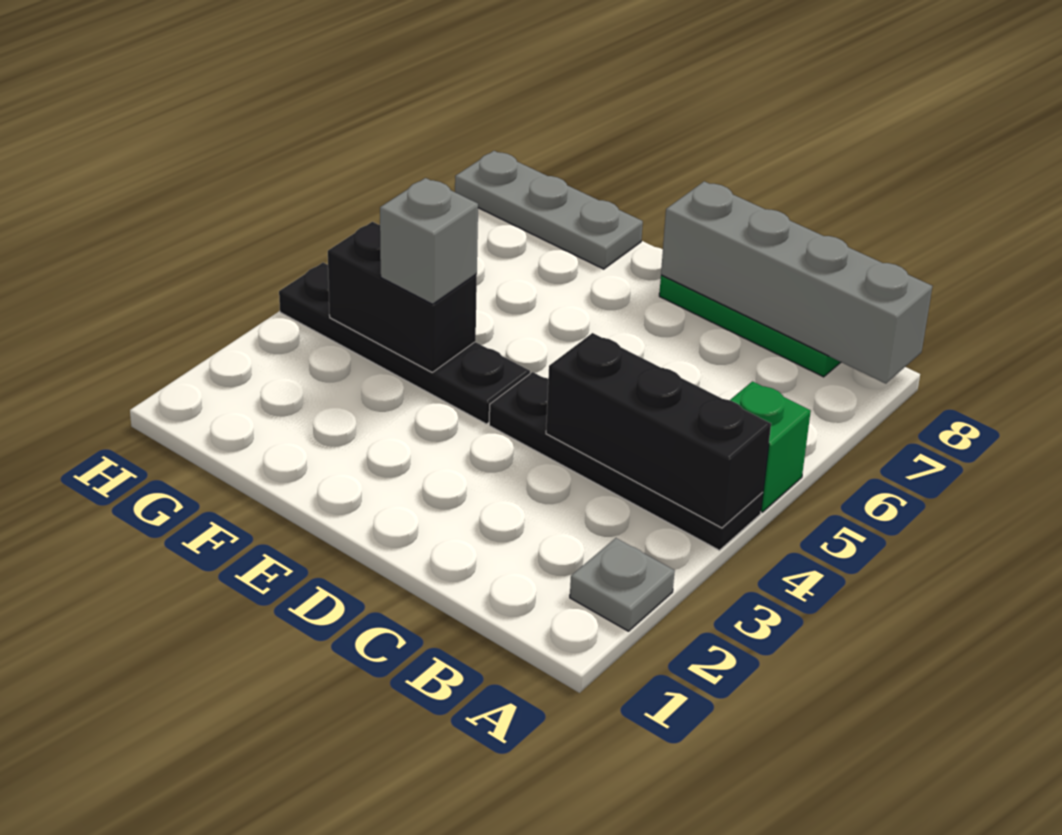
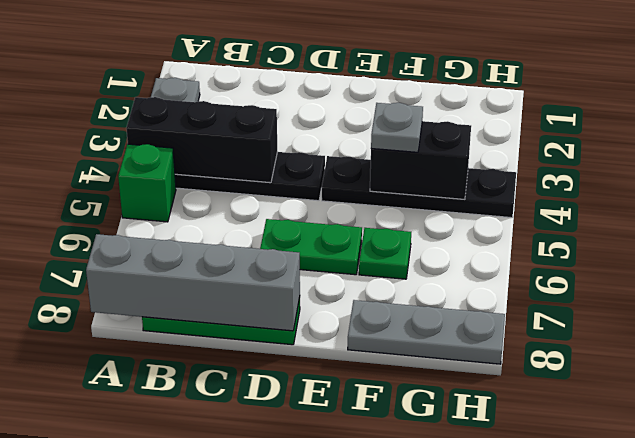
none -> green 1x2 plate [260,219,362,275]
grey 1x1 brick [380,178,478,304] -> grey 1x1 plate [371,103,423,152]
none -> green 1x1 plate [359,228,411,279]

